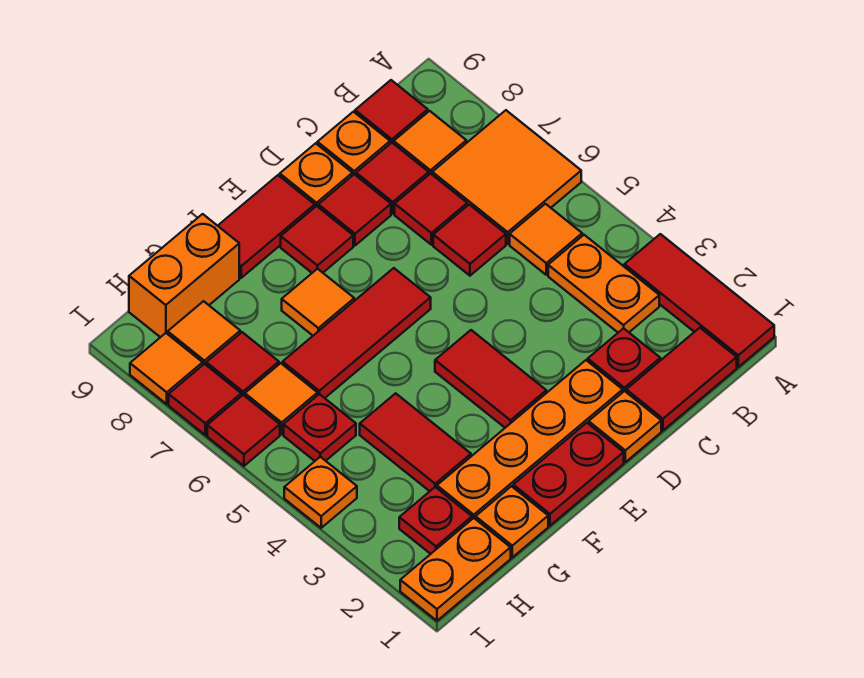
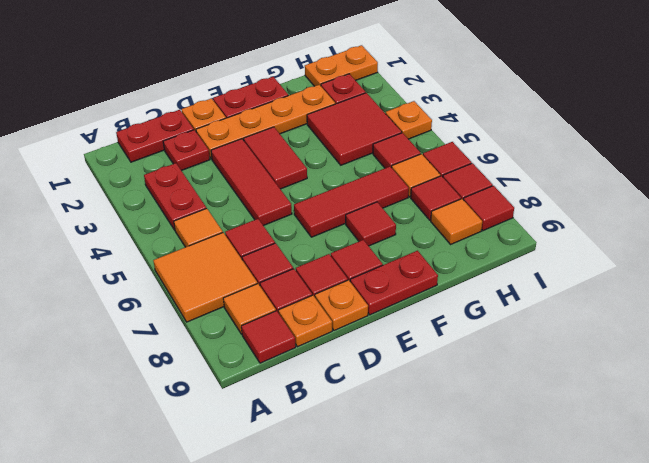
red 1x3 tile [624,234,774,367] -> red 1x3 tile moved to [211,139,292,226]
red 1x2 tile [626,328,737,430] -> red 1x2 plate [116,110,194,162]
orange 1x2 plate [548,235,659,332] -> red 1x2 plate [144,163,206,230]
red 1x2 tile [218,175,315,278] -> red 1x2 plate [350,251,438,315]
orange 1x1 tile [282,269,354,335] -> red 1x1 tile [346,202,396,246]
orange 1x1 plate [476,486,548,557] -> none
red 1x2 tile [360,393,471,491] -> red 2x2 tile [307,93,402,165]
orange 1x2 brick [129,214,239,337] -> none
red 1x1 plate [284,394,356,461] -> red 1x1 tile [373,133,421,168]
orange 1x1 tile [130,333,203,404] -> red 1x1 tile [463,186,514,231]

